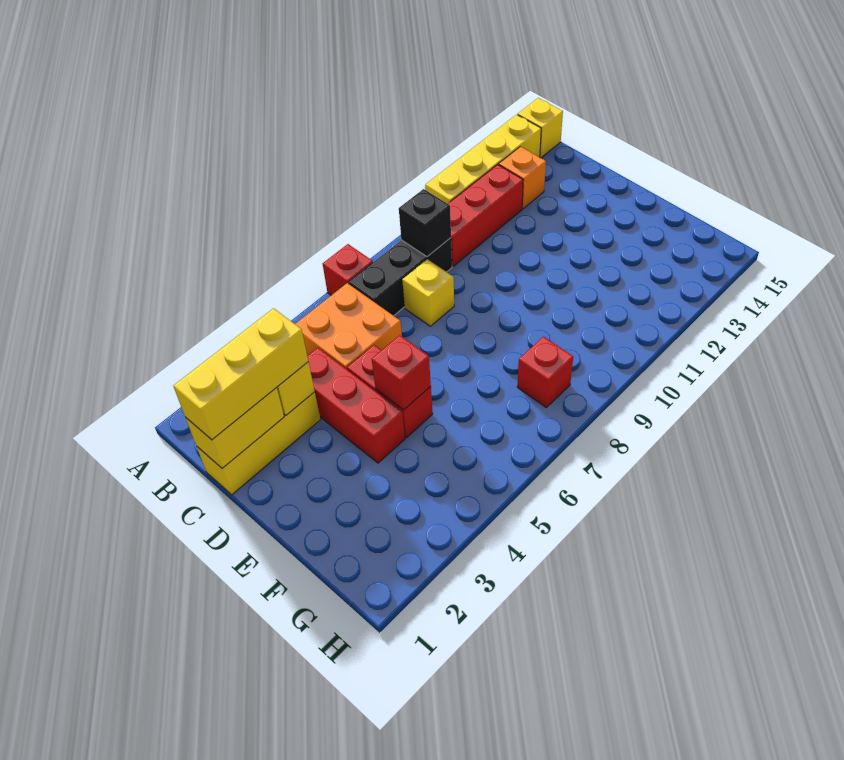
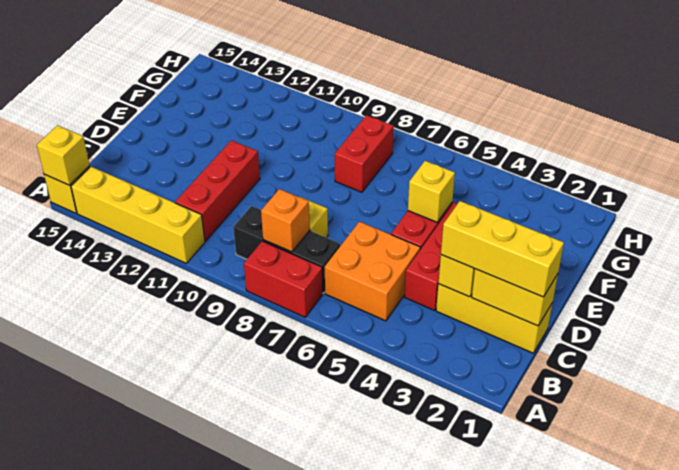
red 1x1 brick [323,244,373,295] -> red 1x2 brick [244,241,323,317]
none -> yellow 1x1 brick [37,125,90,185]
black 1x1 brick [399,189,451,257] -> none
red 1x3 brick [448,164,523,266] -> red 1x3 brick turned to [175,140,260,241]
orange 1x1 brick [499,147,546,209] -> orange 1x1 brick moved to [261,189,310,252]
red 1x1 brick [372,335,431,410] -> yellow 1x1 brick [408,161,455,222]
red 1x1 brick [517,337,573,407] -> red 1x2 brick [335,115,394,192]

